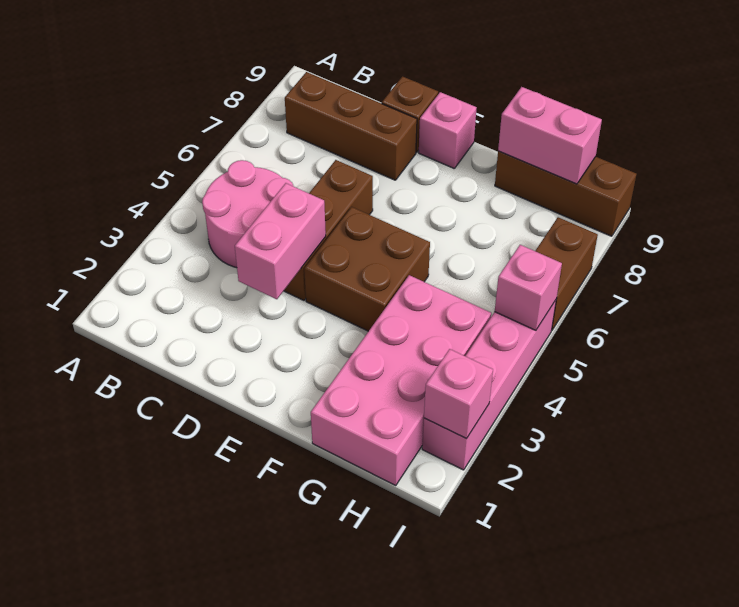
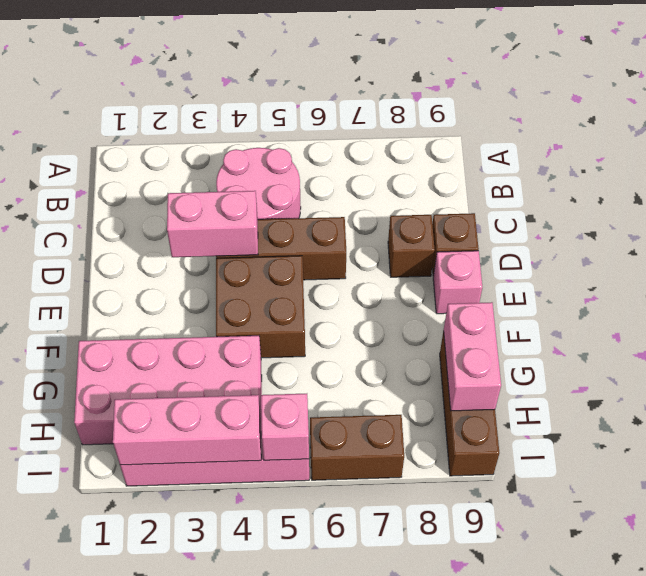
brown 1x3 brick [285,72,417,180] -> brown 1x1 brick [388,215,435,277]
pink 1x1 brick [424,349,493,439] -> pink 1x3 brick [113,395,261,465]

